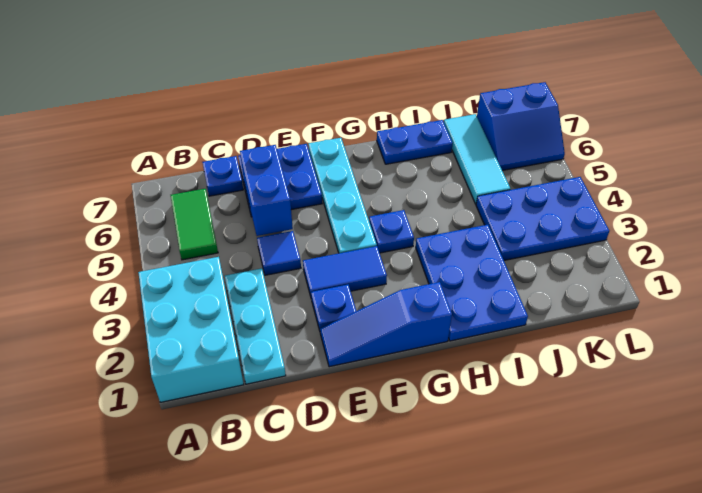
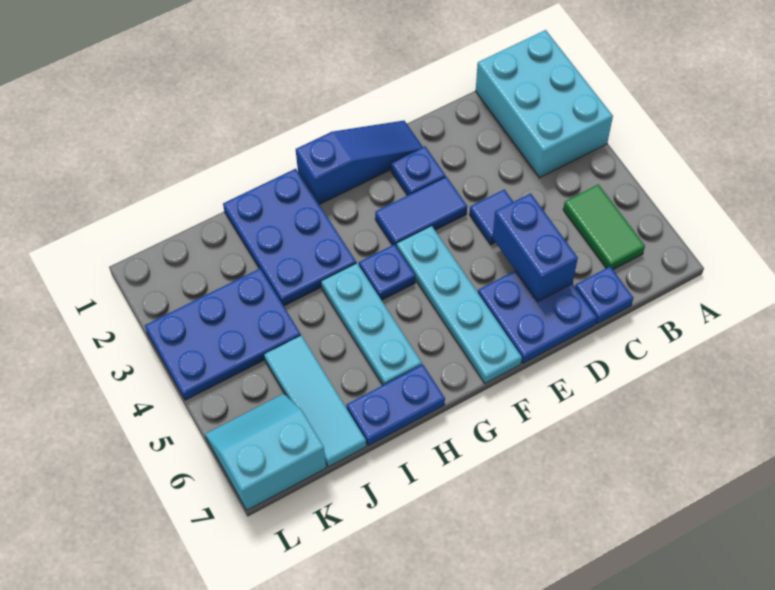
cyan 1x3 plate [225,268,286,384] -> cyan 1x3 plate moved to [321,263,422,385]
blue 2x2 slope [477,82,565,171] -> cyan 2x2 slope [205,394,326,510]

